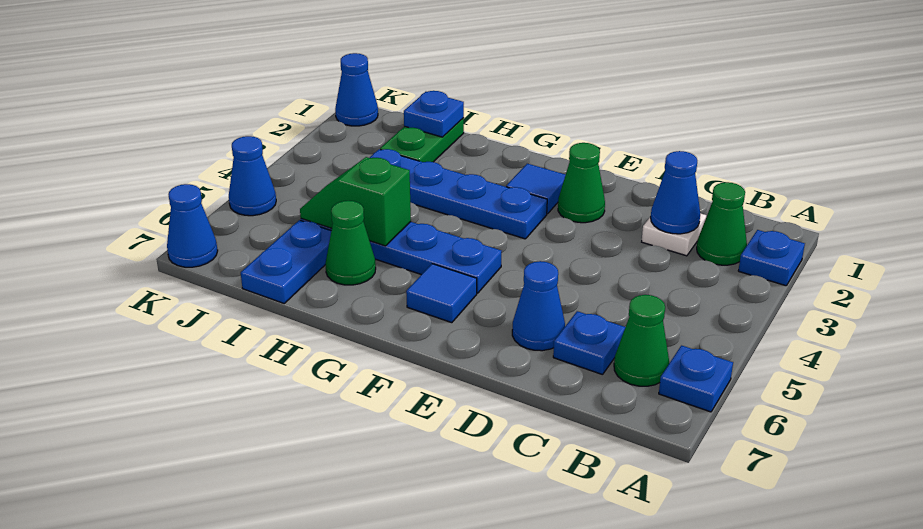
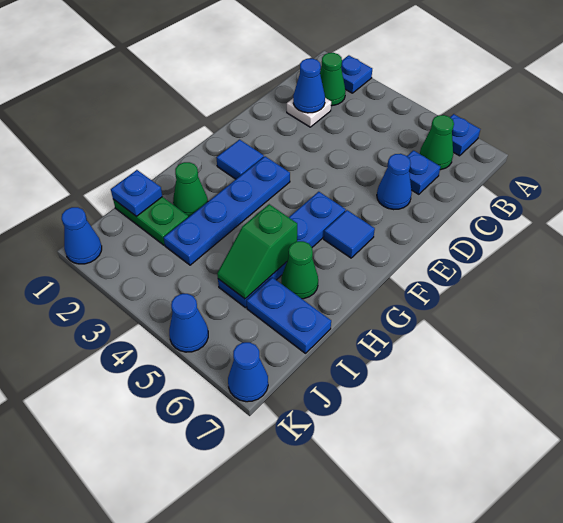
green 1x1 cone [558,143,605,223] -> green 1x1 cone moved to [173,162,208,217]

